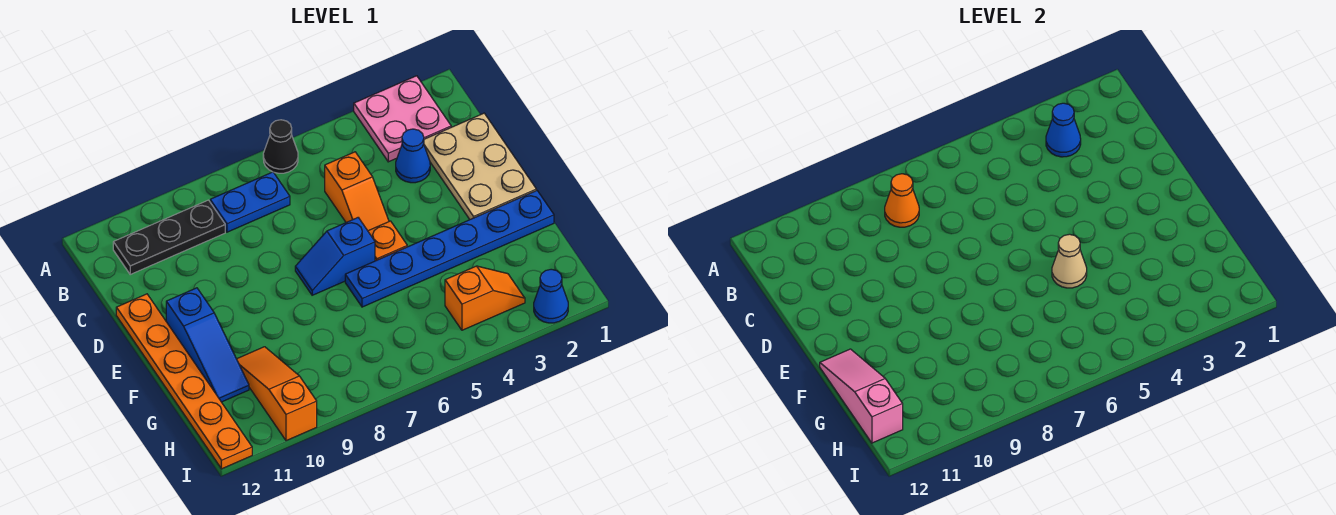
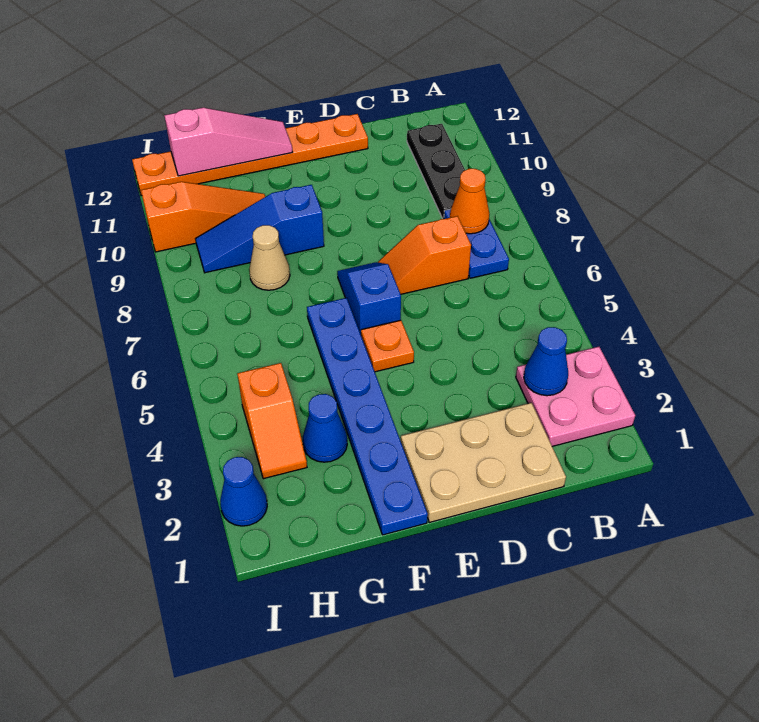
black 1x1 cone [263,120,298,173] -> none
blue 1x1 cone [396,129,430,183] -> blue 1x1 cone moved to [303,394,347,462]
orange 1x2 slope [325,152,389,231] -> orange 1x2 slope moved to [378,216,471,294]
blue 1x3 slope [166,288,249,402] -> blue 1x3 slope moved to [196,185,324,273]
tan 1x1 cone [1052,234,1087,288] -> tan 1x1 cone moved to [249,225,290,290]

